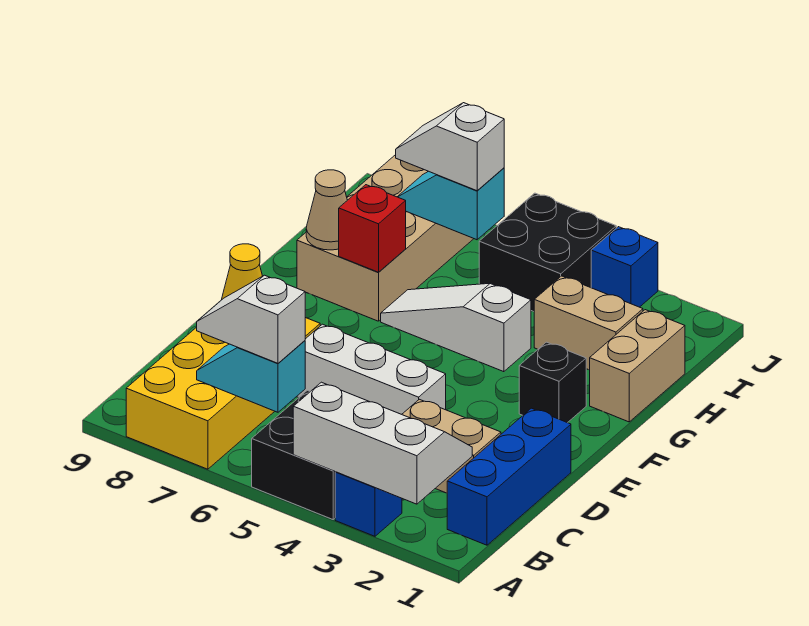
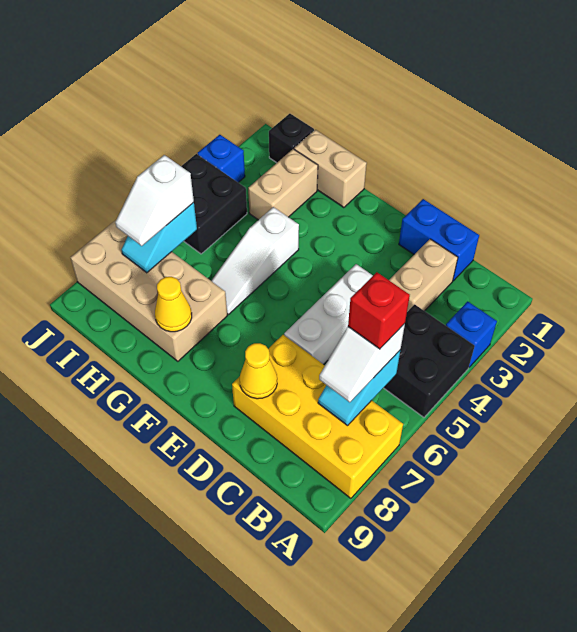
white 2x3 slope [293,382,472,504] -> none
blue 1x3 brick [447,408,571,545] -> blue 1x2 brick [399,199,479,281]
black 1x1 brick [519,342,586,423] -> black 1x1 brick moved to [269,114,314,163]
red 1x1 brick [339,185,406,272] -> red 1x1 brick moved to [348,272,410,349]
tan 1x1 cone [306,170,347,250] -> yellow 1x1 cone [155,277,192,332]

